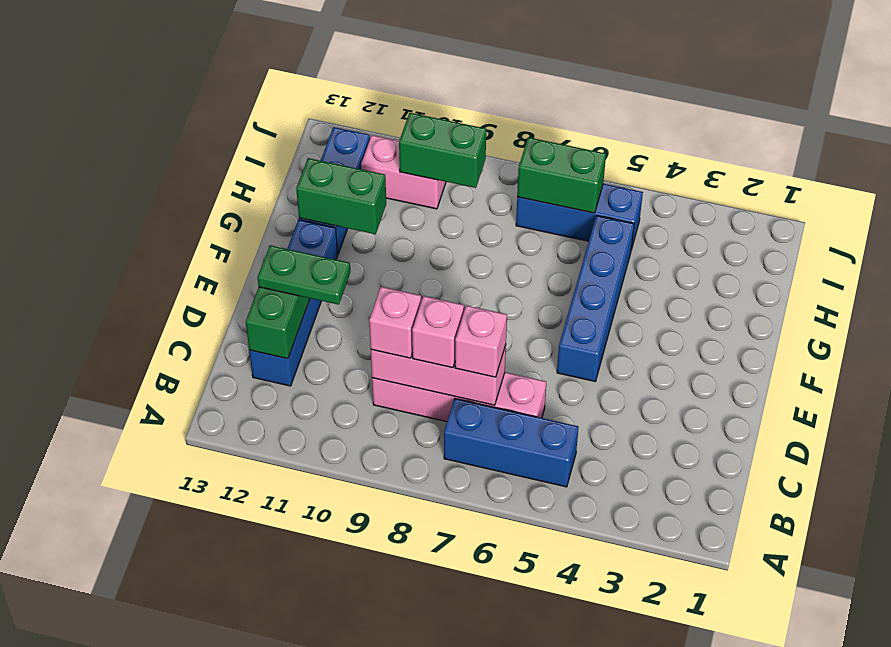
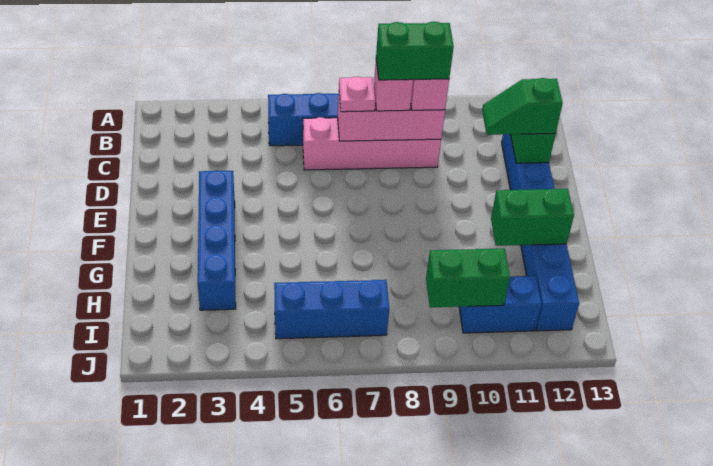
pink 1x1 brick [455,305,507,377] -> pink 1x1 plate [339,77,375,112]
green 1x2 plate [257,245,350,305] -> green 1x2 slope [482,78,563,135]
blue 1x4 brick [557,216,634,381] -> blue 1x4 brick moved to [198,171,236,310]
green 1x2 brick [517,137,606,213] -> green 1x2 brick moved to [376,22,454,80]
pink 1x2 brick [361,135,446,209] -> blue 1x2 brick [459,276,542,333]

